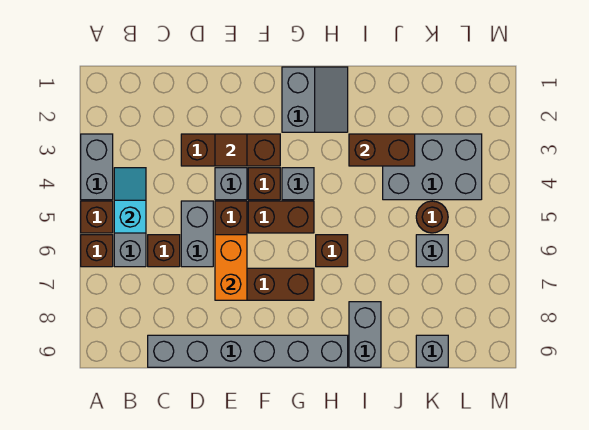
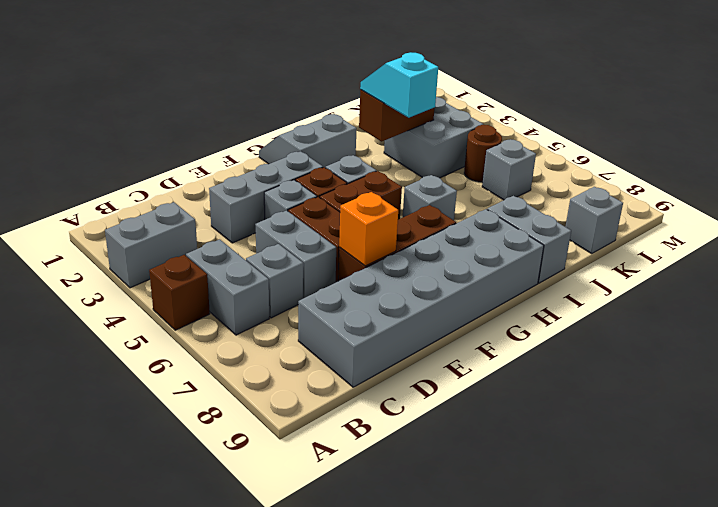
grey 1x2 brick [81,134,113,200] -> grey 1x2 brick turned to [105,202,197,288]
brown 1x1 brick [81,235,113,267] -> none
cyan 1x2 slope [114,168,146,233] -> cyan 1x2 slope moved to [360,52,438,118]
brown 1x1 brick [148,235,180,267] -> grey 1x1 brick [246,244,303,318]
grey 1x6 brick [148,335,348,367] -> grey 2x6 brick [298,209,544,387]
brown 1x3 brick [181,134,280,166] -> grey 1x3 brick [209,151,323,243]
brown 1x1 tile [215,134,247,166] -> none
orange 1x2 brick [215,235,247,300] -> orange 1x1 brick [339,192,398,266]
grey 2x2 slope [282,67,348,132] -> grey 2x2 slope turned to [259,114,357,168]
brown 1x1 brick [316,235,348,267] -> grey 1x1 brick [403,175,457,220]
grey 2x3 brick [383,134,482,200] -> grey 2x2 brick [384,97,484,178]

